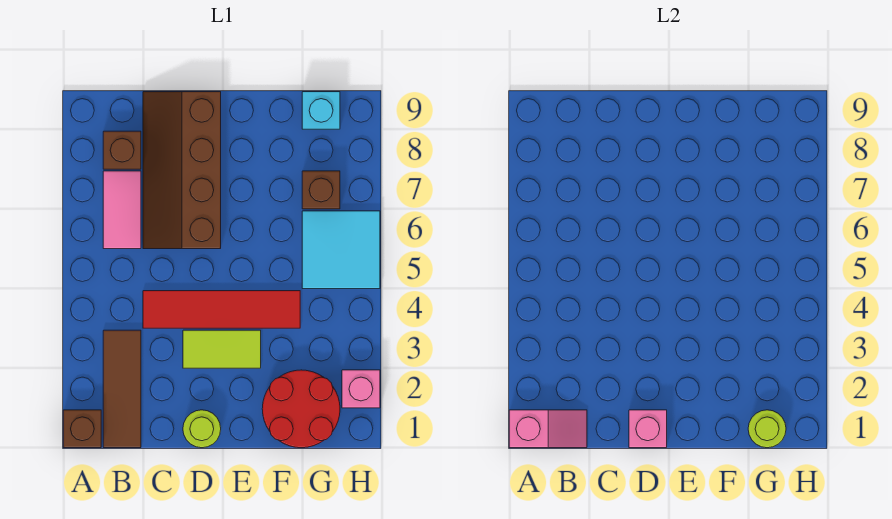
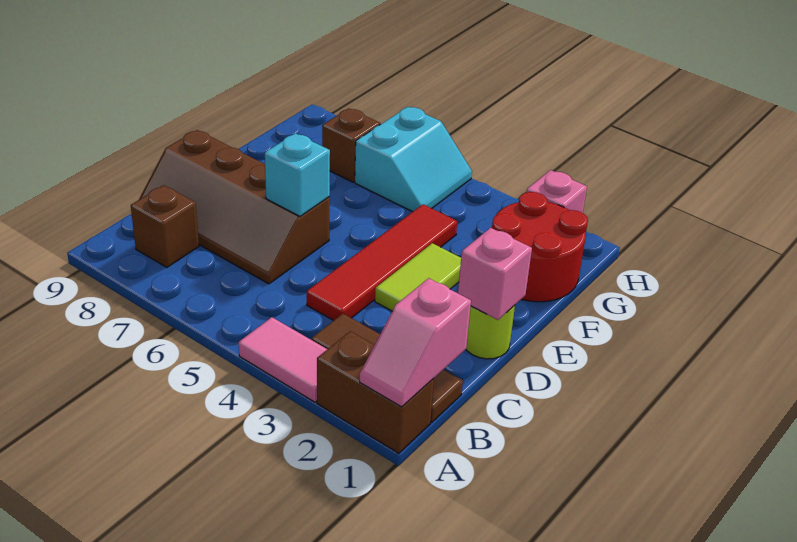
brown 1x1 brick [63,410,101,448] -> brown 1x2 brick [317,331,434,453]
pink 1x2 slope [509,410,587,448] -> pink 1x2 slope turned to [360,278,471,407]
pink 1x2 tile [103,171,141,249] -> pink 1x2 tile moved to [239,317,327,402]
lime 1x1 round brick [748,410,786,448] -> none
cyan 2x2 tile [302,211,380,289] -> cyan 2x2 slope [355,107,472,212]
cyan 1x1 brick [302,92,340,129] -> cyan 1x1 brick moved to [265,133,330,216]

